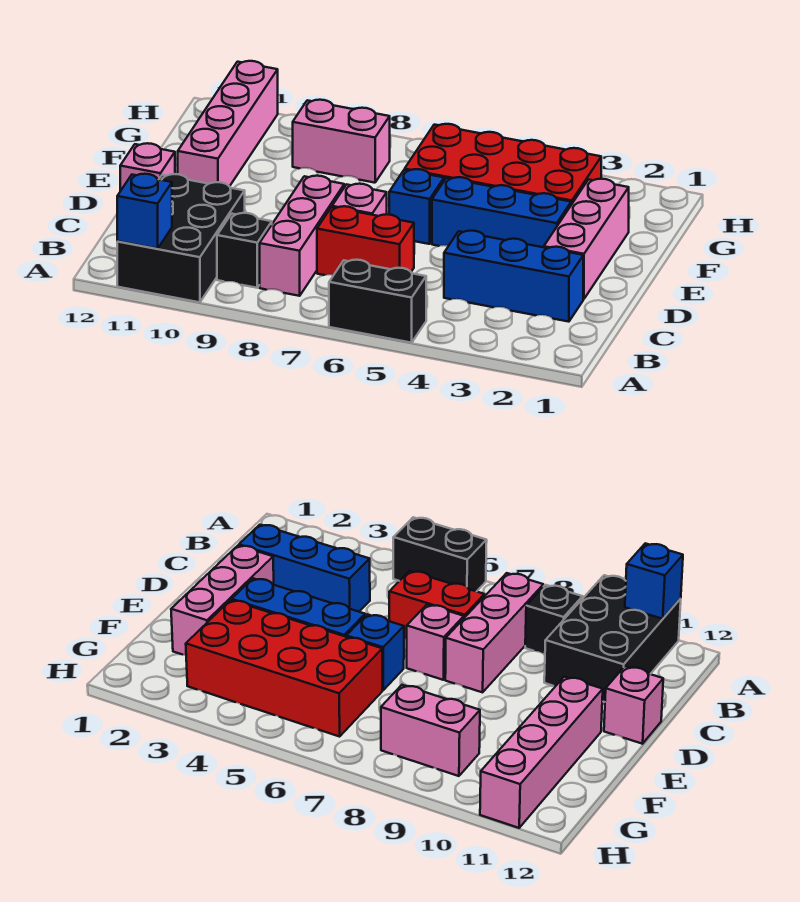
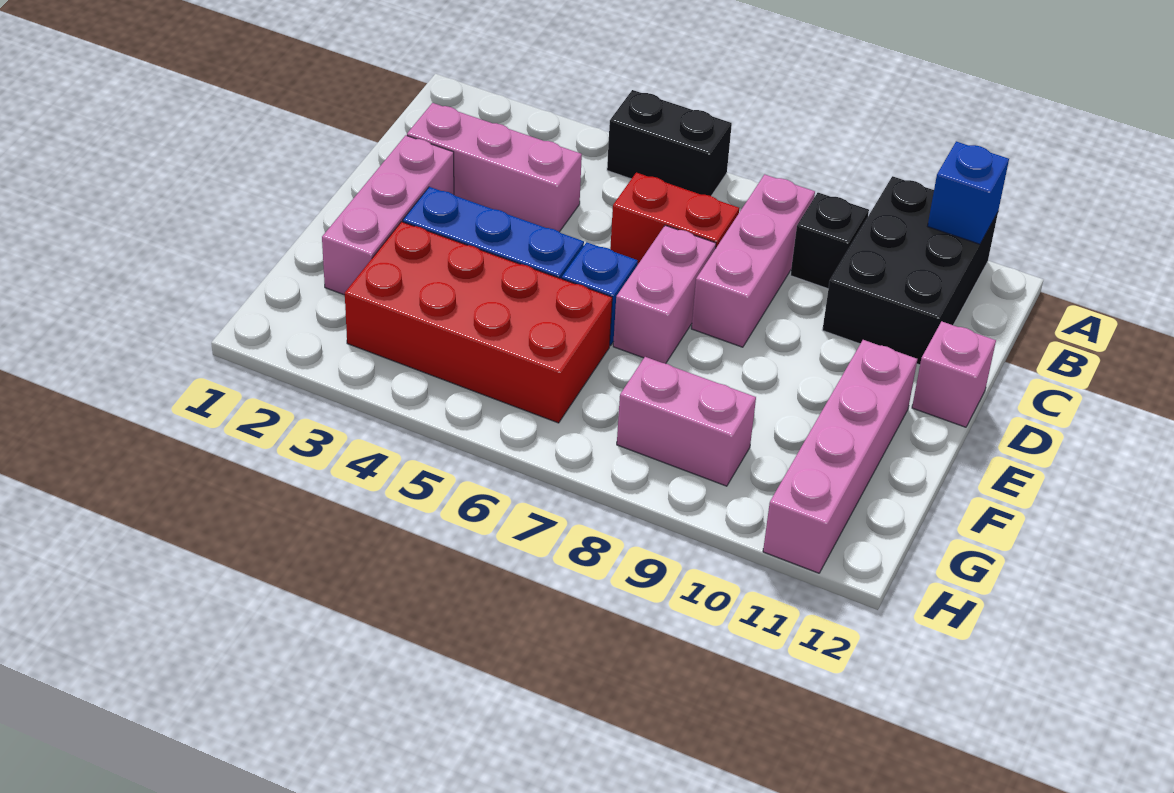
blue 1x3 brick [444,231,583,322] -> pink 1x3 brick [407,103,582,232]
pink 1x1 brick [332,184,387,216] -> pink 1x2 brick [613,225,716,364]

